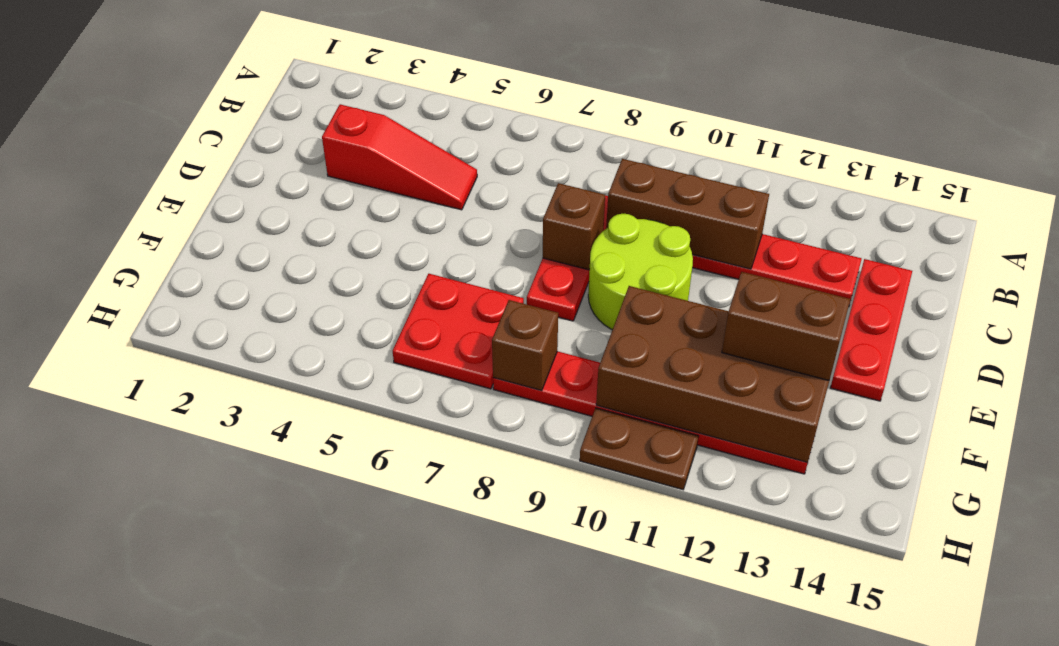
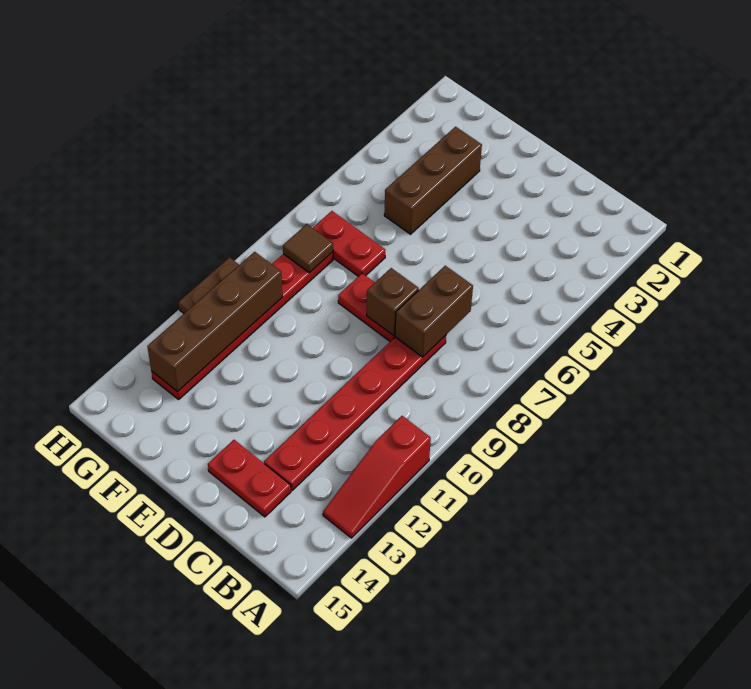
red 1x3 slope [322,104,477,210] -> red 1x3 slope moved to [323,416,431,538]
brown 1x3 brick [606,159,769,269] -> brown 1x3 brick moved to [384,127,482,234]
red 1x3 plate [830,259,912,401] -> red 1x2 plate [208,440,291,517]
lime 2x2 round brick [588,214,693,330] -> none
red 2x2 plate [393,274,524,389] -> red 1x2 plate [313,211,385,276]
brown 2x4 brick [596,286,833,463] -> brown 1x4 brick [147,252,283,392]
brown 1x2 brick [722,272,850,380] -> brown 1x2 brick moved to [395,266,473,357]
brown 1x1 brick [492,300,558,391] -> brown 1x1 tile [283,224,333,273]

